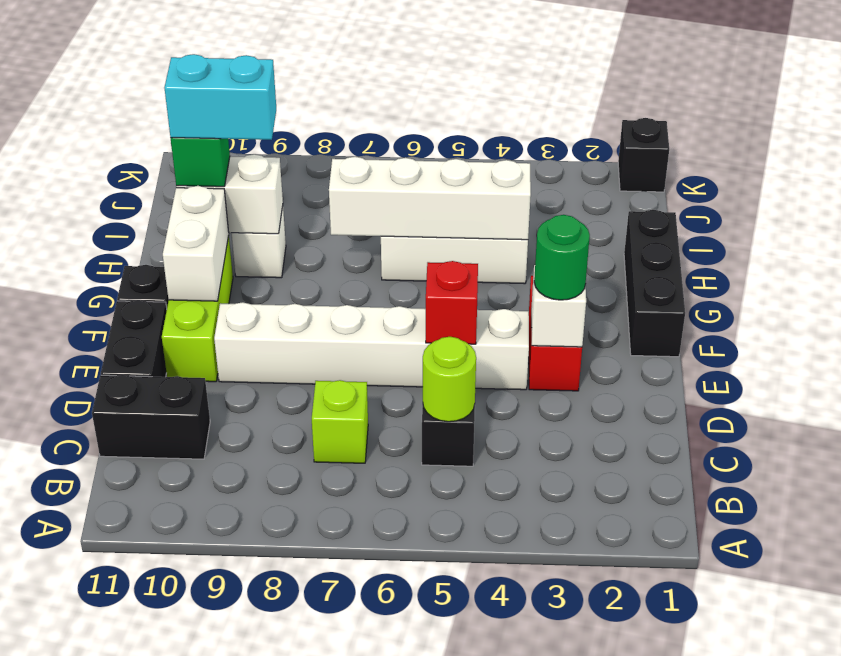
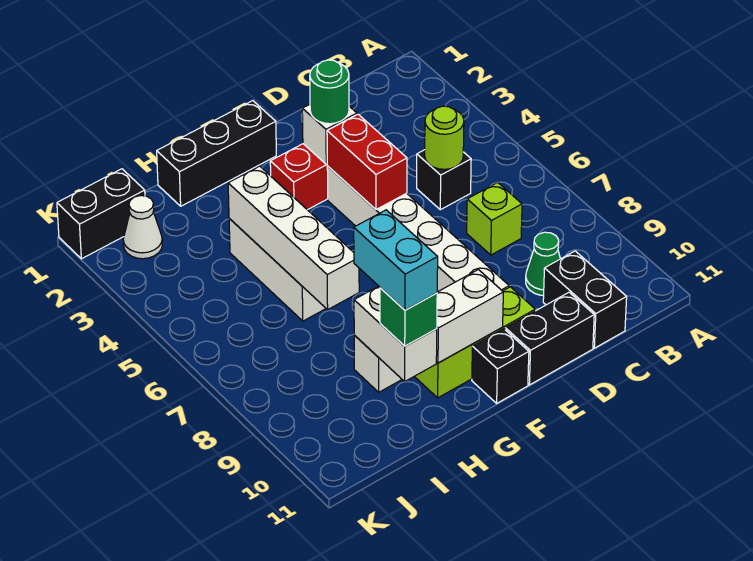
none -> green 1x1 cone [526,232,560,296]
red 1x1 brick [426,261,478,344] -> red 1x2 brick [327,114,407,209]
none -> white 1x1 cone [123,196,162,259]
black 1x1 brick [618,118,669,192] -> black 1x2 brick [57,169,145,259]

